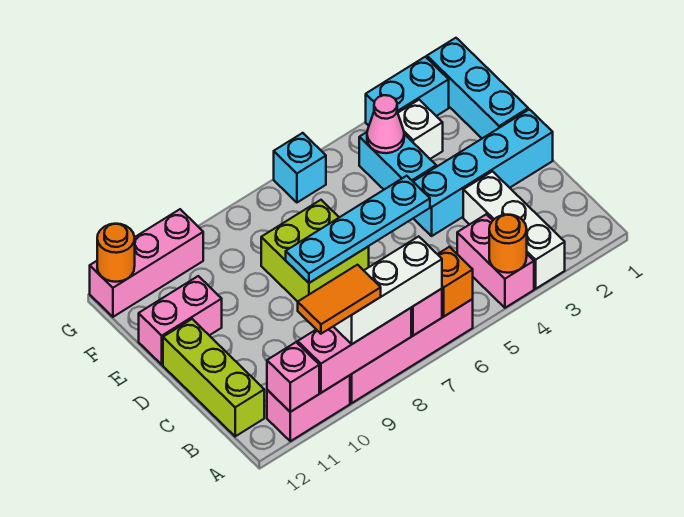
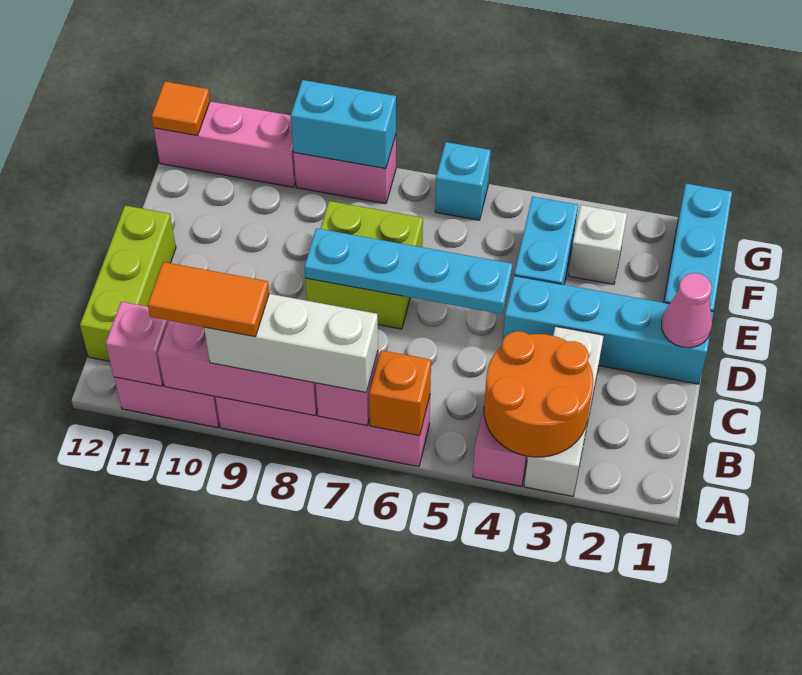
orange 1x1 round brick [489,215,527,273] -> orange 2x2 round brick [484,331,593,457]
pink 1x2 brick [139,276,222,365] -> pink 1x2 brick moved to [294,135,396,204]
pink 1x1 cone [367,95,404,153] -> pink 1x1 cone moved to [662,273,712,348]
cyan 1x2 brick [366,57,449,126] -> cyan 1x2 brick moved to [291,80,396,169]
orange 1x1 round brick [97,224,135,282] -> orange 1x1 tile [152,81,210,135]

